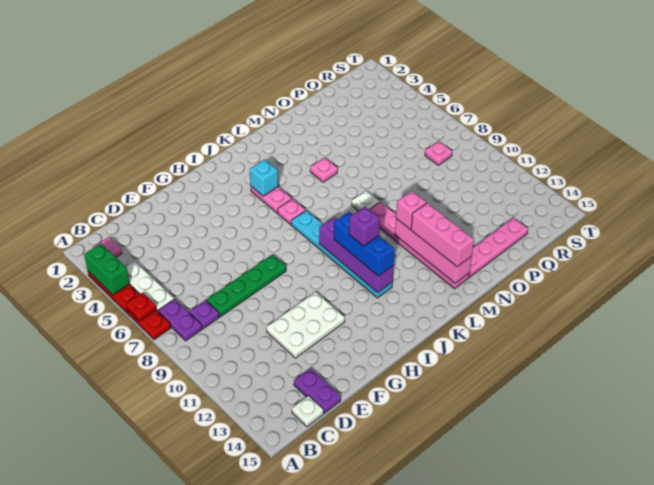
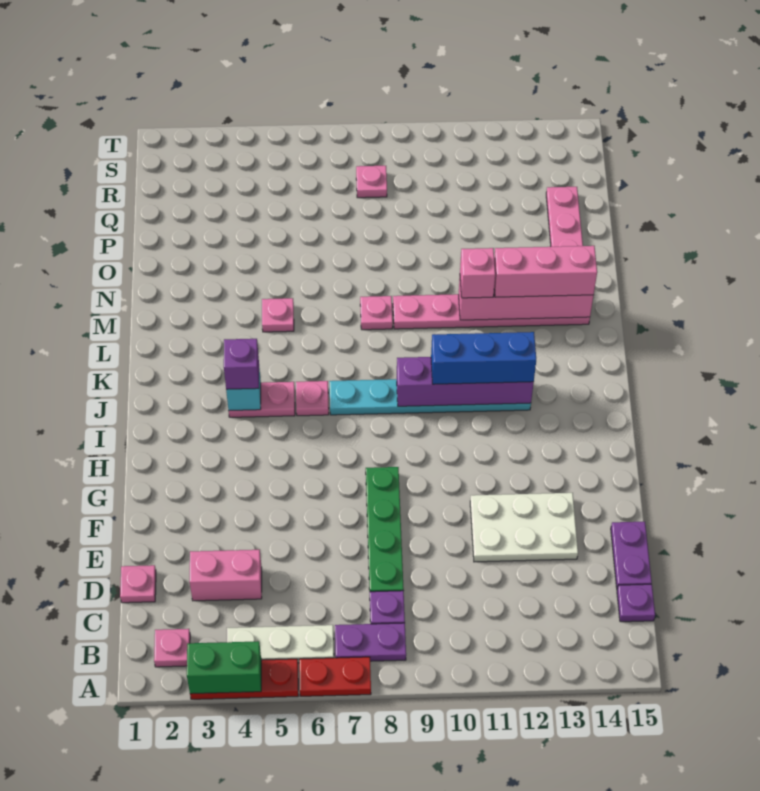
red 1x1 plate [126,292,156,321] -> none
white 1x1 plate [292,396,323,427] -> purple 1x1 plate [617,584,655,622]
none -> pink 1x1 plate [120,565,156,603]
none -> pink 1x2 brick [190,550,262,601]
purple 1x2 plate [294,368,341,413] -> purple 1x2 plate turned to [611,522,652,589]
white 2x3 plate [266,292,345,358] -> white 2x3 plate turned to [470,493,578,562]
purple 1x1 brick [349,206,380,246] -> purple 1x1 brick moved to [224,339,259,389]
white 1x1 plate [352,191,380,211] -> pink 1x1 plate [360,296,393,330]

